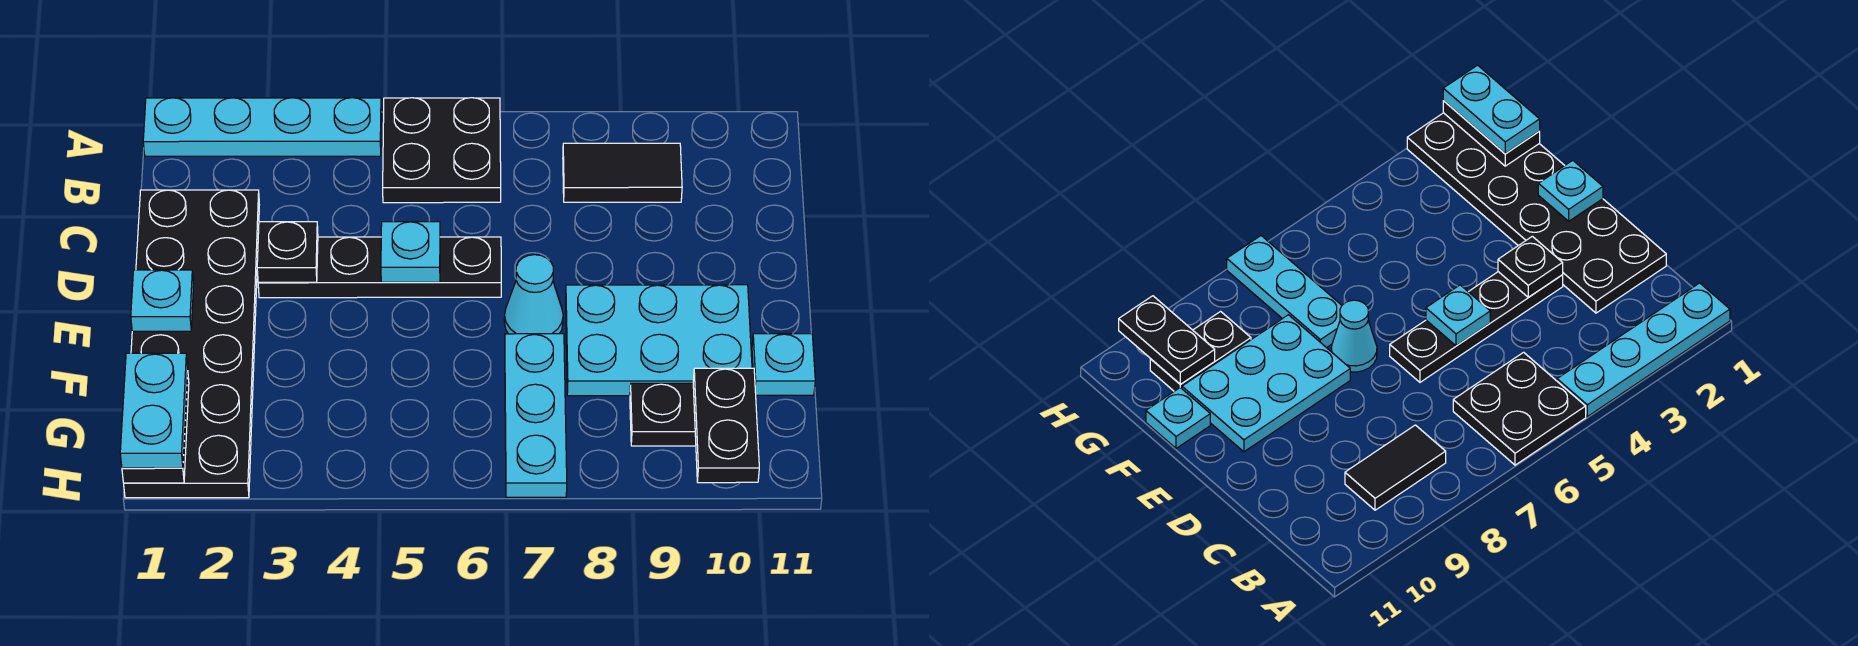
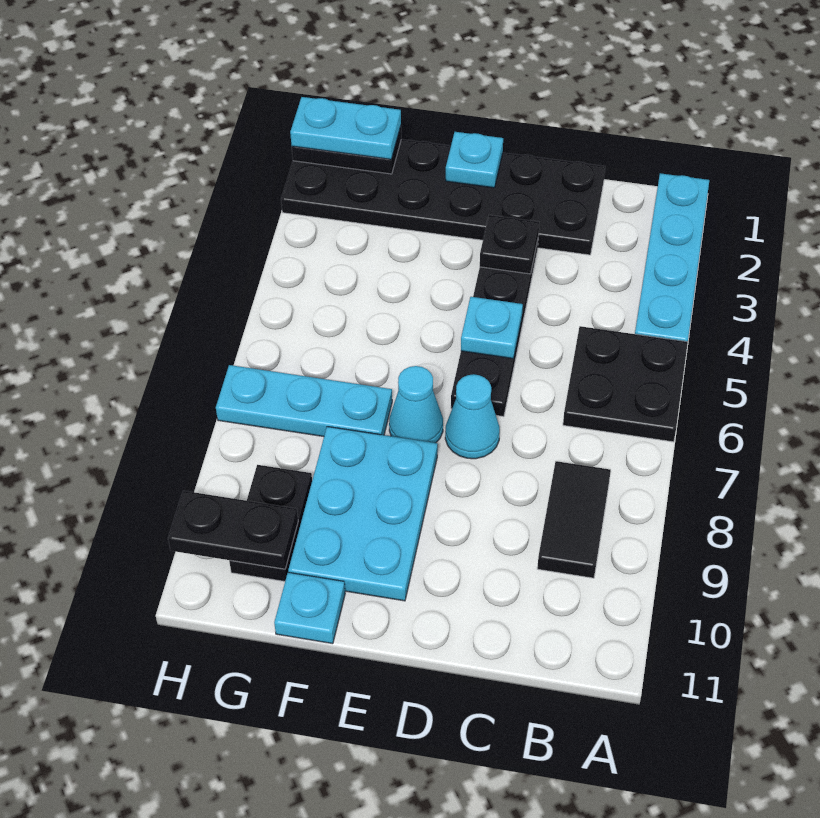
none -> cyan 1x1 cone [445,374,500,459]

